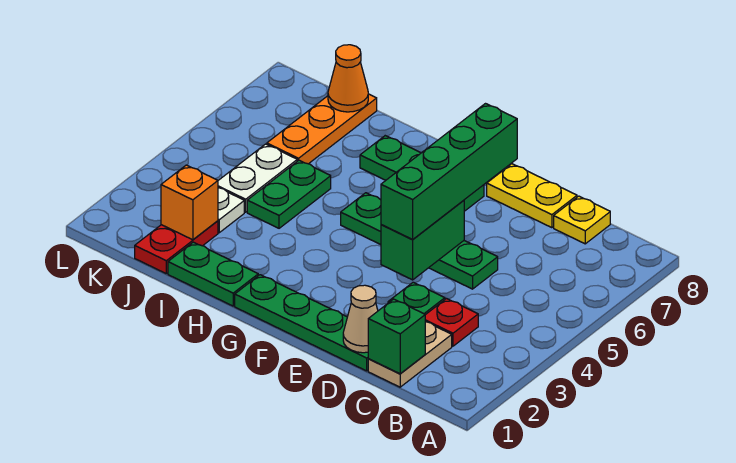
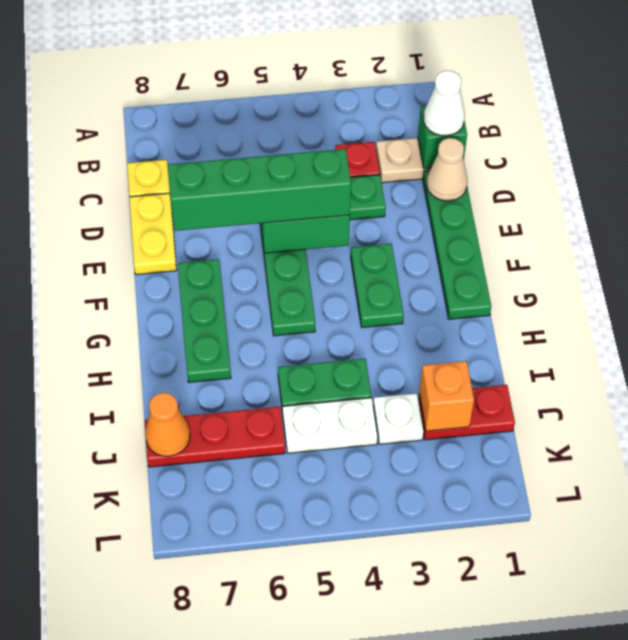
none -> white 1x1 cone [424,71,465,136]
green 1x2 plate [168,242,258,306] -> green 1x2 plate moved to [351,244,404,328]
orange 1x3 plate [267,94,377,164] -> red 1x3 plate [145,407,285,467]

